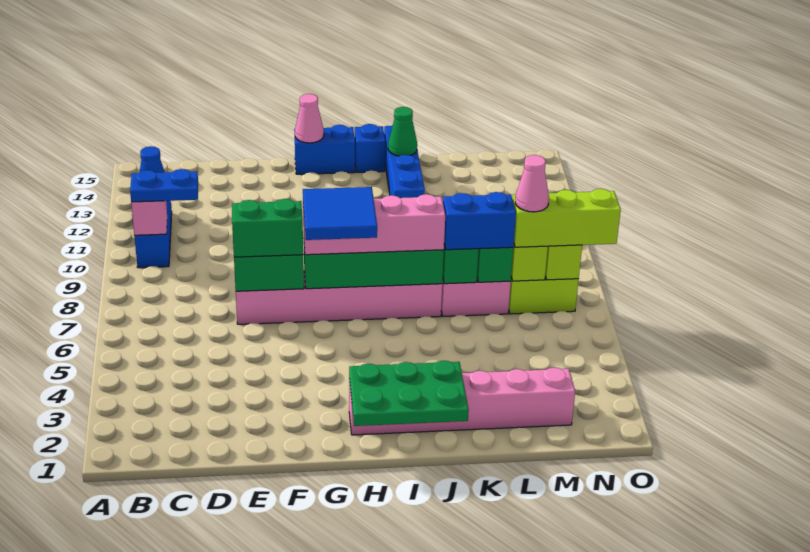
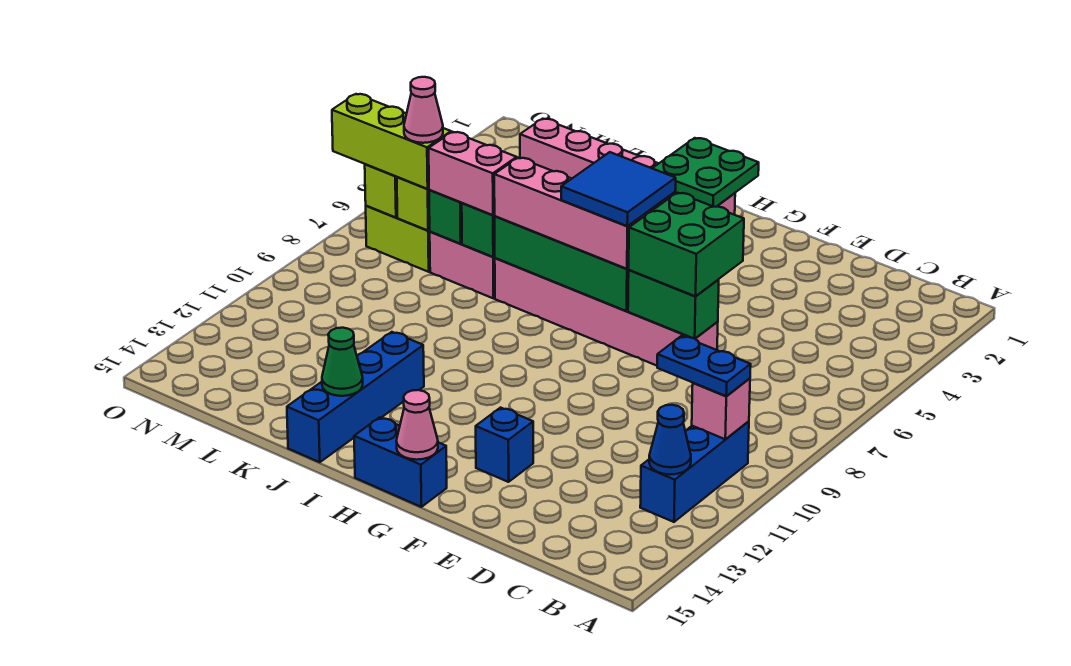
green 1x2 brick [232,199,303,257] -> green 2x2 brick [629,193,744,296]
green 2x3 plate [349,361,469,426] -> green 2x2 plate [652,138,759,207]
blue 1x1 brick [355,124,385,172] -> blue 1x1 brick moved to [476,408,533,482]
blue 1x2 brick [443,192,516,250] -> pink 1x2 brick [429,132,517,215]

